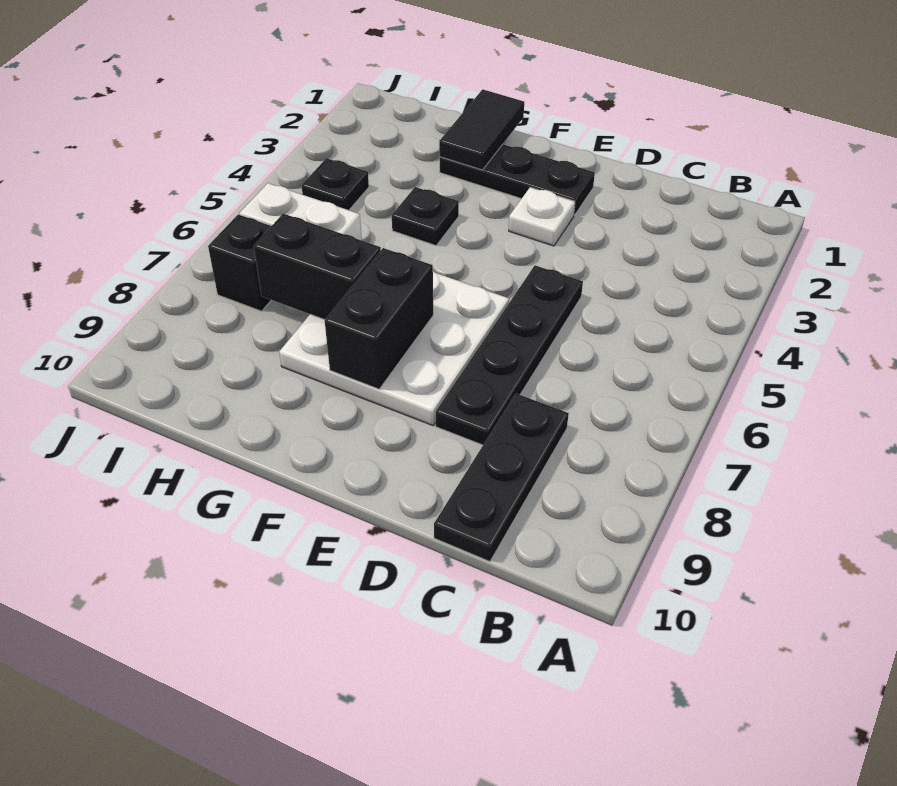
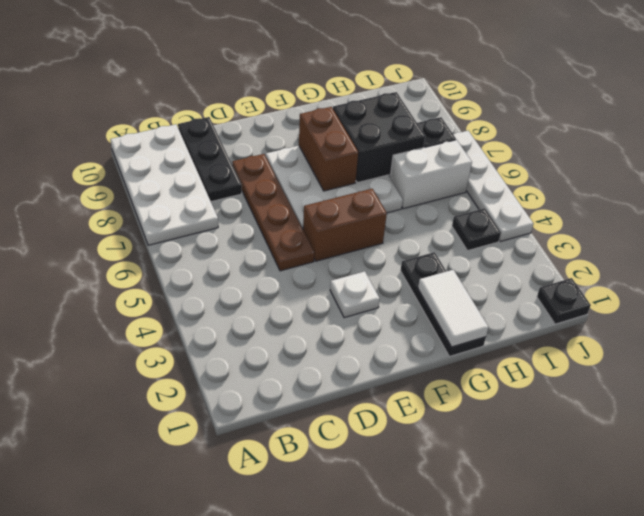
none -> white 2x4 plate [110,124,218,245]
black 1x4 plate [436,265,583,445] -> brown 1x4 plate [232,154,314,271]
black 1x3 plate [440,144,595,215] -> black 1x3 plate turned to [401,252,486,356]
none -> brown 1x2 brick [303,189,387,261]
black 1x2 brick [325,248,433,389] -> brown 1x2 brick [299,107,358,191]
black 1x2 tile [439,89,524,170] -> white 1x2 tile [418,270,489,347]
black 1x1 plate [392,187,459,246] -> black 1x1 plate moved to [537,278,591,324]
black 1x2 brick [254,214,381,320] -> black 2x2 brick [333,92,425,183]
none -> white 1x4 plate [453,131,533,241]

